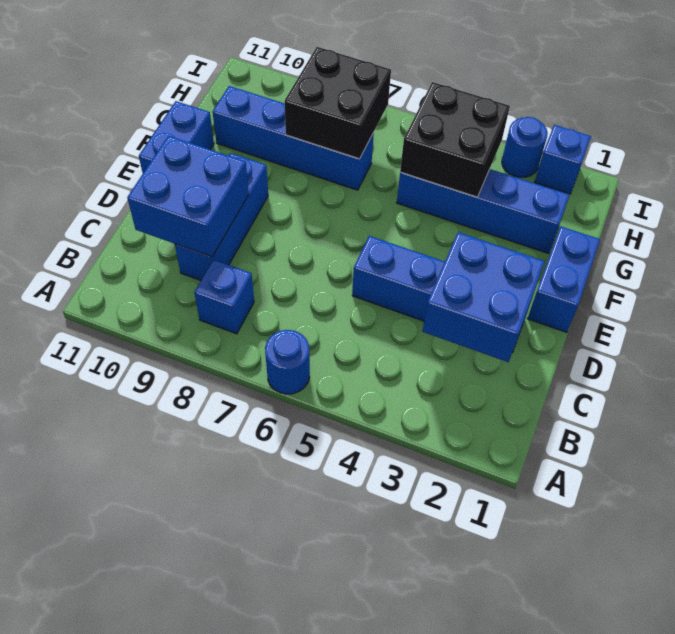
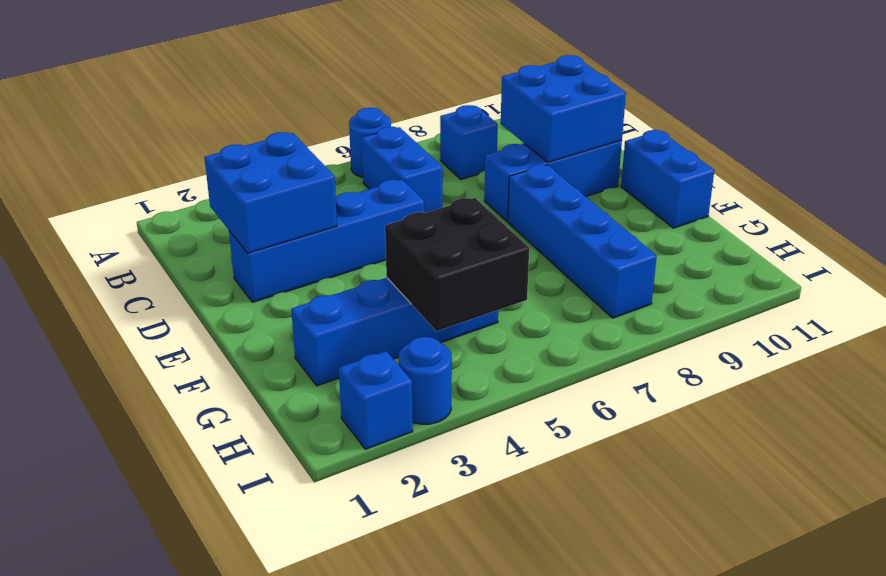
blue 1x3 brick [175,153,268,280] -> blue 1x3 brick turned to [484,140,622,221]
blue 1x2 brick [527,227,600,332] -> blue 1x2 brick moved to [362,127,442,213]
blue 1x4 brick [213,86,374,190] -> blue 1x4 brick turned to [508,165,657,318]
black 2x2 brick [285,47,391,159] -> none

